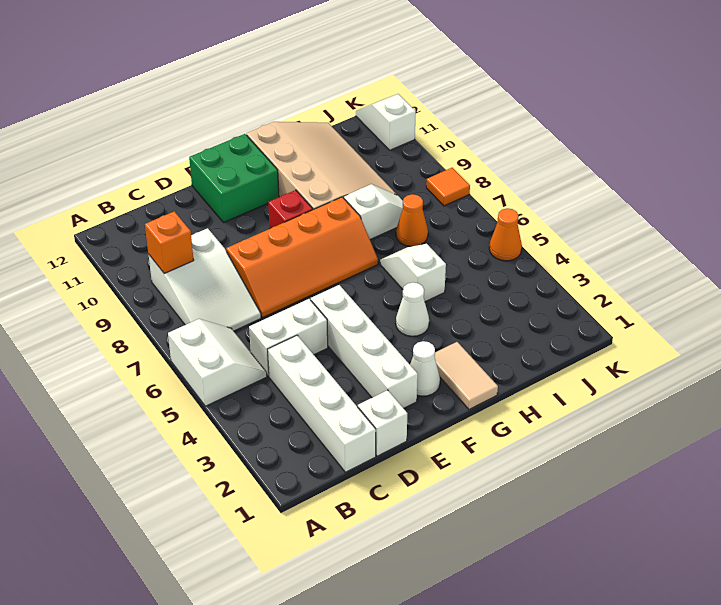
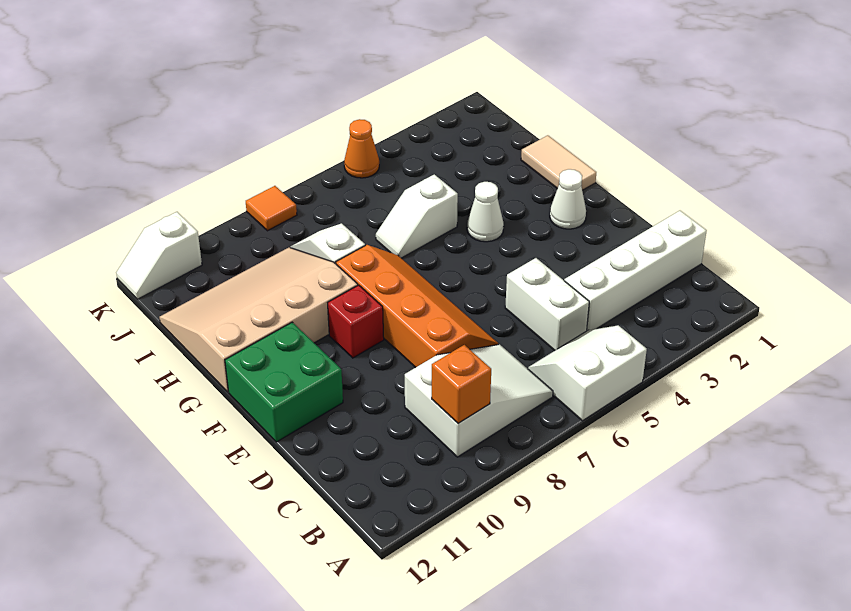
white 1x1 brick [358,390,407,456] -> none
white 1x4 brick [311,285,418,408] -> none
tan 1x2 tile [434,342,498,409] -> tan 1x2 tile turned to [521,135,596,190]
orange 1x1 cone [396,194,428,246] -> none

